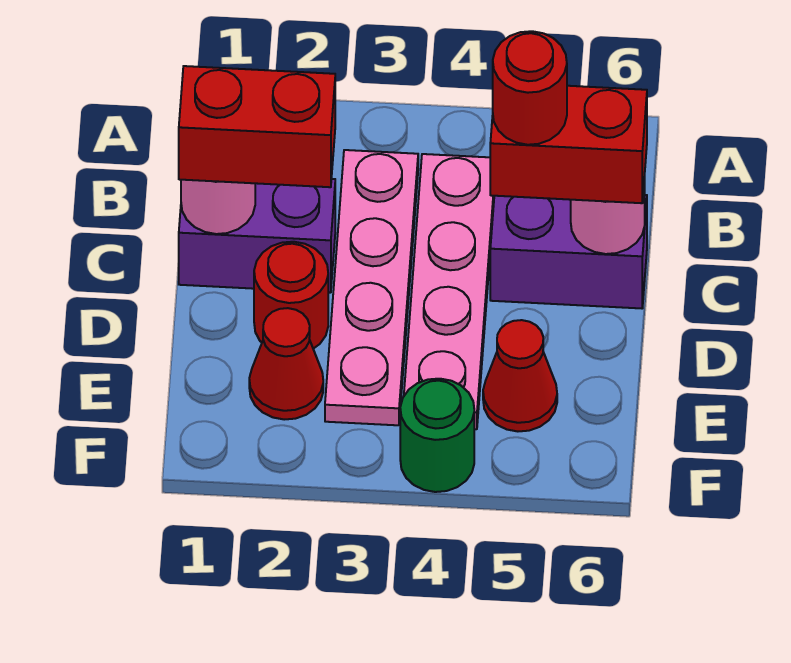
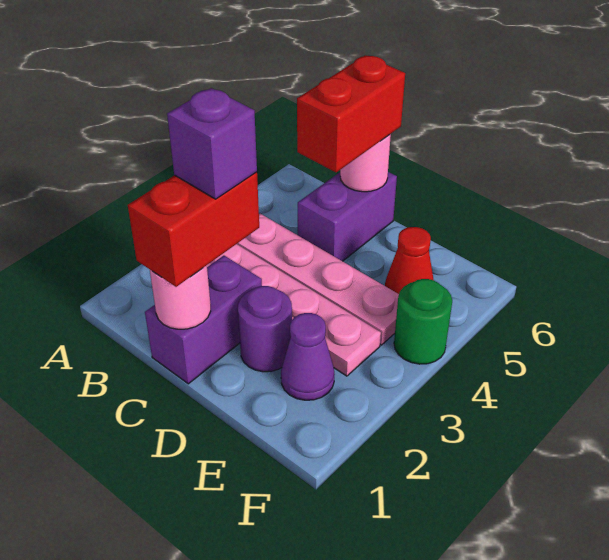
none -> purple 1x1 brick [167,88,257,199]
red 1x1 round brick [493,31,567,145] -> none
red 1x1 round brick [254,242,328,349] -> purple 1x1 round brick [238,286,292,372]
red 1x1 cone [249,308,323,420] -> purple 1x1 cone [281,313,335,400]

